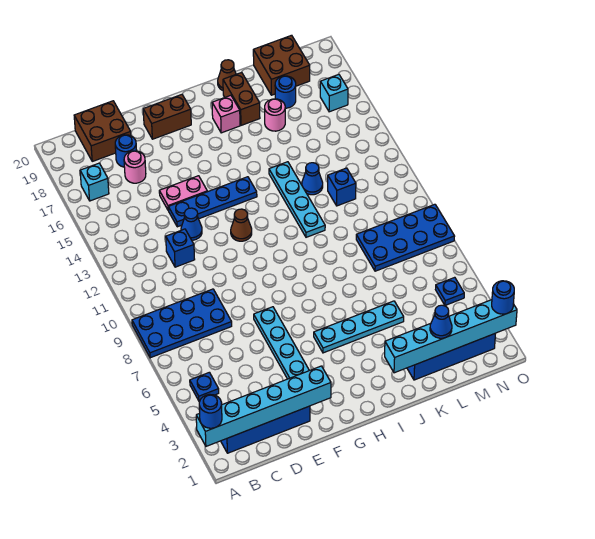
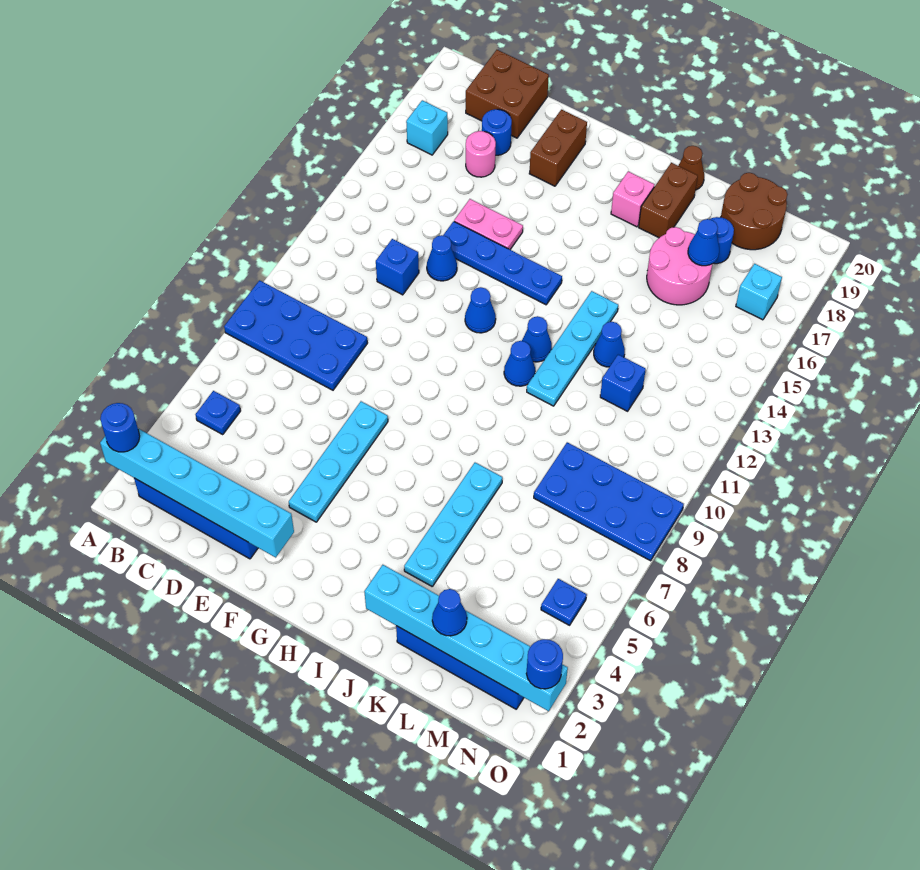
brown 1x2 brick [143,95,191,139] -> brown 1x2 brick turned to [529,110,587,186]
brown 1x1 cone [231,209,252,241] -> blue 1x1 cone [465,287,496,333]
cyan 1x4 plate [314,301,404,353] -> cyan 1x4 plate turned to [404,463,502,586]
none -> blue 1x1 cone [504,341,535,386]
none -> blue 1x1 cone [522,316,552,362]
pink 1x1 round brick [265,99,285,131] -> pink 2x2 round brick [647,227,712,305]
none -> blue 1x1 cone [688,219,719,266]
brown 2x2 brick [253,35,310,95] -> brown 2x2 round brick [721,173,788,250]

